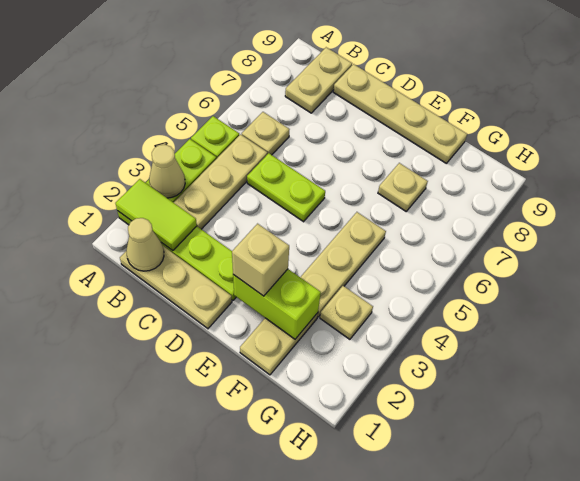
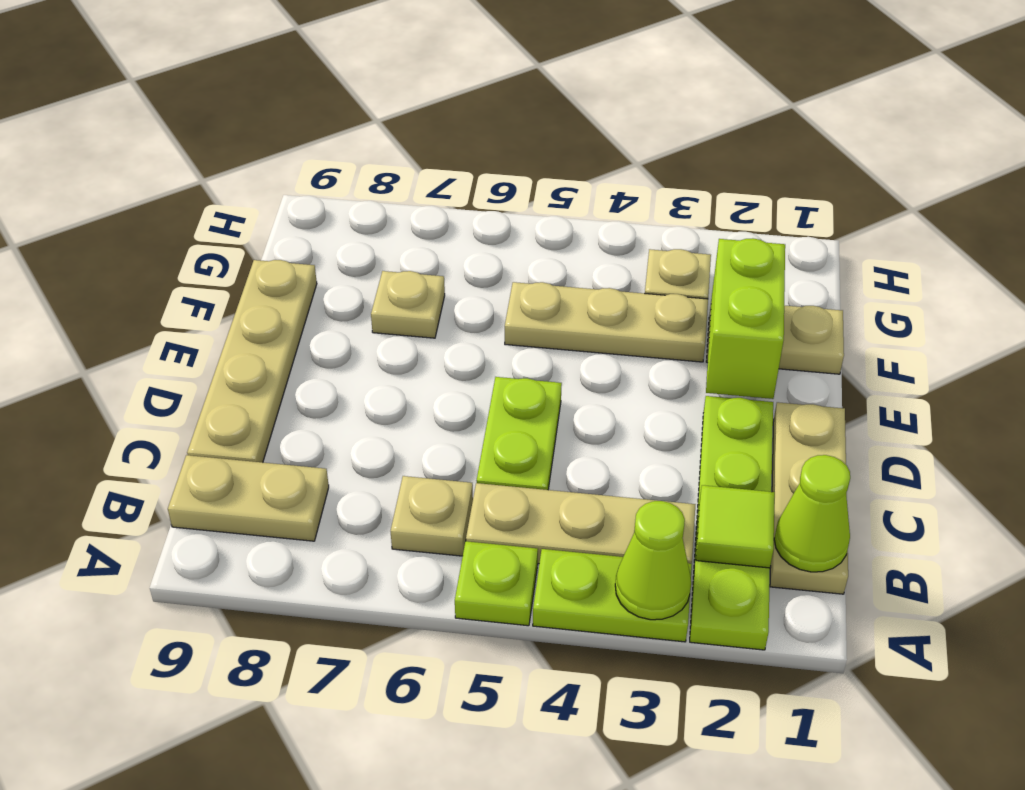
lime 1x2 tile [115,179,197,251] -> lime 1x1 tile [696,485,775,568]
tan 1x1 cone [149,145,185,198] -> lime 1x1 cone [615,501,691,620]
tan 1x1 cone [126,218,164,271] -> lime 1x1 cone [774,455,850,572]
tan 1x1 brick [232,224,289,296] -> none

